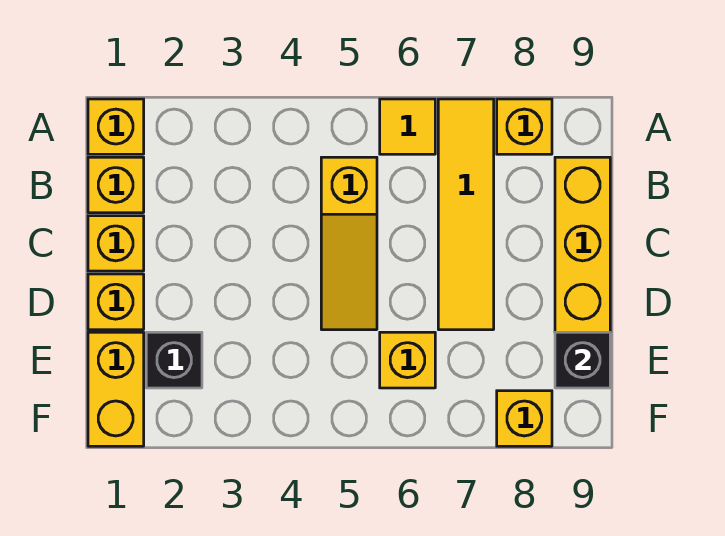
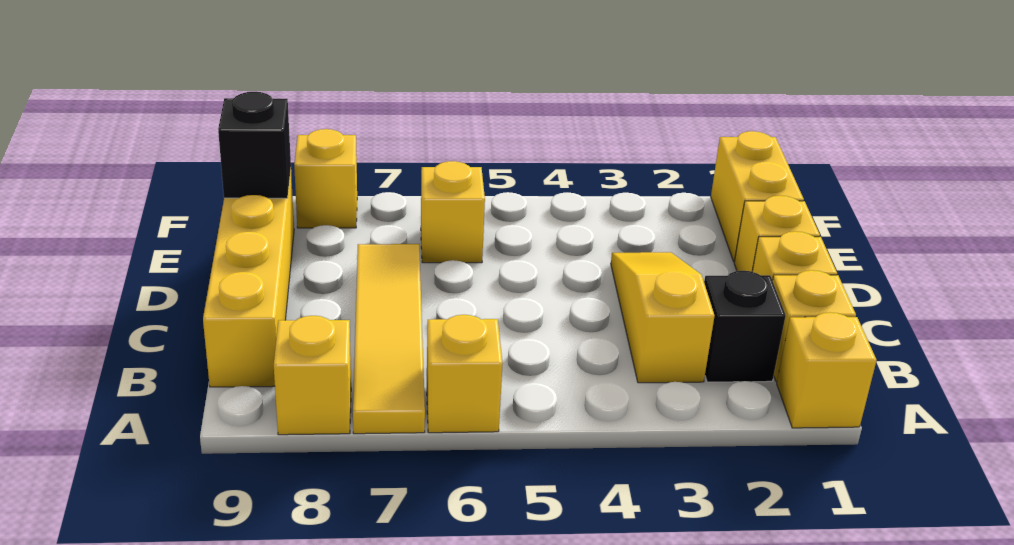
yellow 1x1 tile [380,99,435,154] -> yellow 1x1 brick [427,315,503,433]
yellow 1x3 slope [321,157,377,330] -> yellow 1x3 slope moved to [611,252,714,383]
black 1x1 brick [146,332,202,388] -> black 1x1 brick moved to [704,271,786,382]

